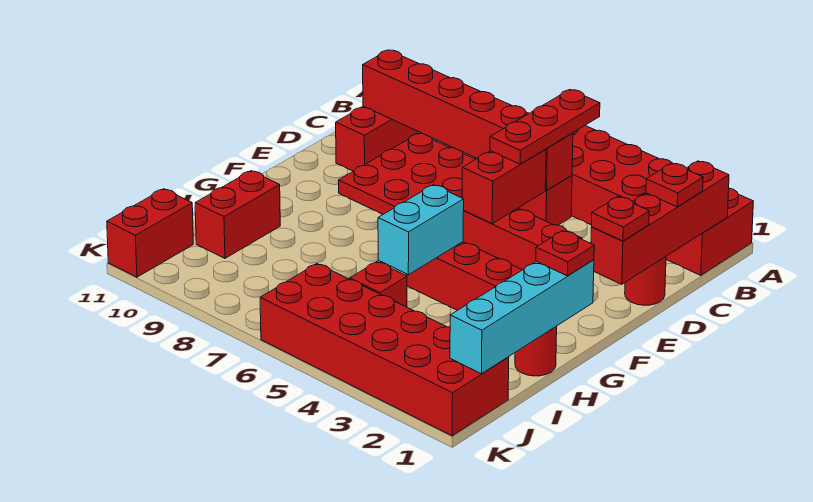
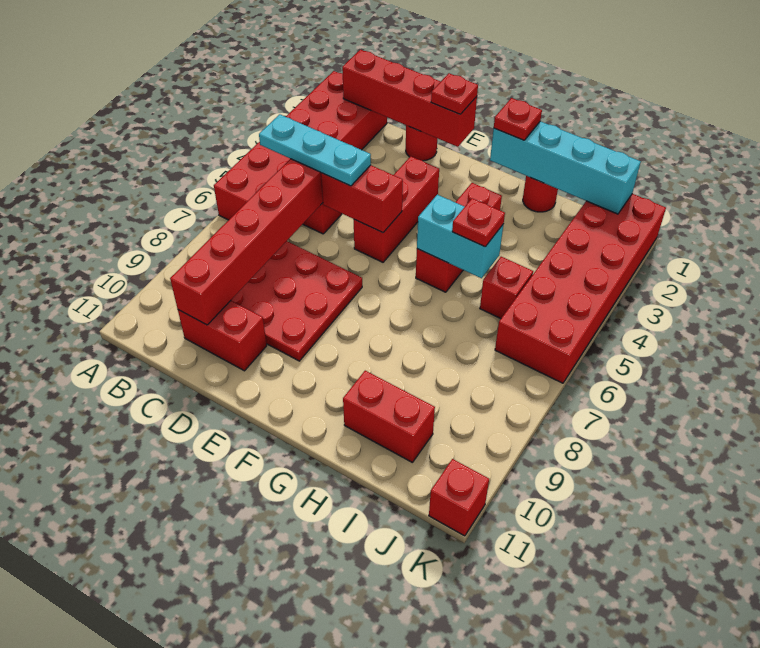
red 1x3 plate [490,90,600,164] -> cyan 1x3 plate [259,114,371,186]
red 1x1 plate [646,163,703,207] -> red 1x1 plate moved to [452,198,505,247]
red 1x2 brick [107,189,193,277] -> red 1x1 brick [429,459,489,536]

